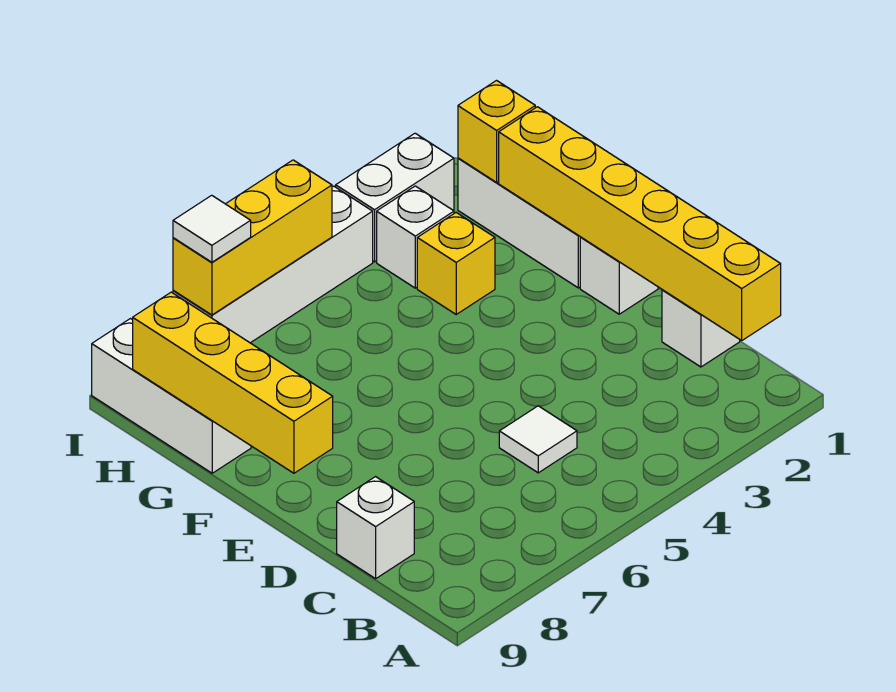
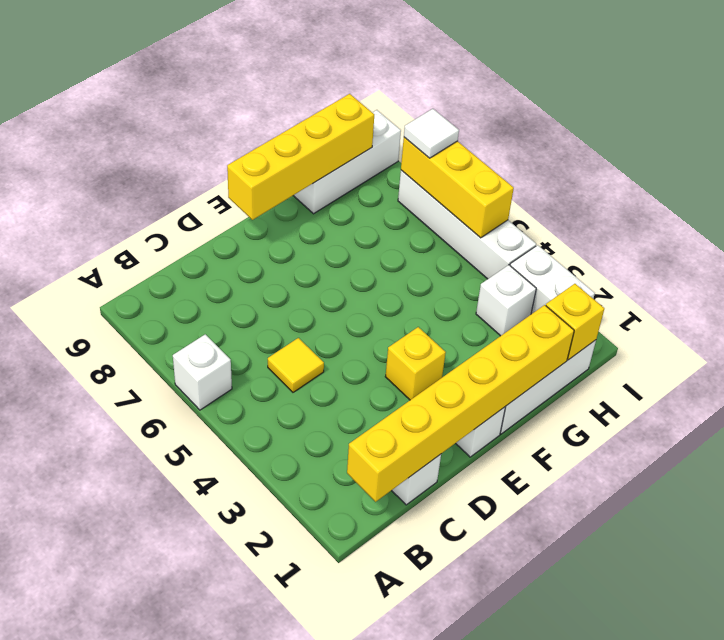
white 1x1 tile [499,406,577,473] -> yellow 1x1 tile [268,338,324,392]
white 1x1 brick [337,477,414,579] -> white 1x1 brick moved to [173,334,232,410]
yellow 1x1 brick [417,213,495,314] -> yellow 1x1 brick moved to [385,327,446,400]

